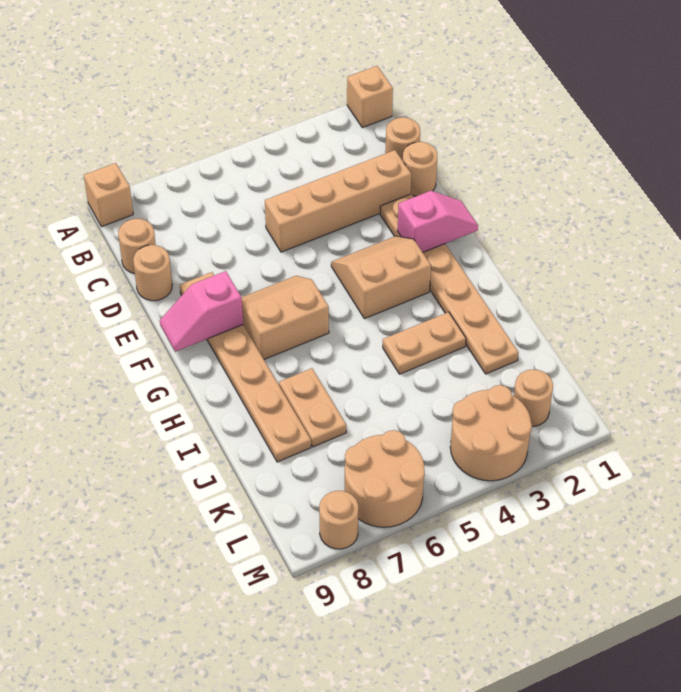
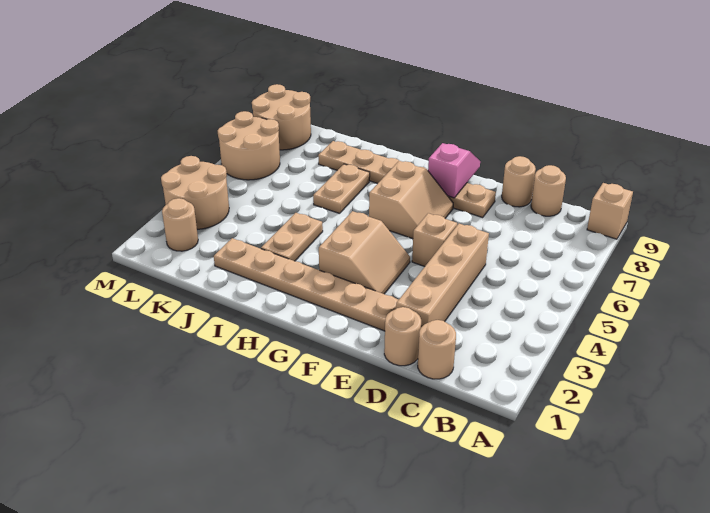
tan 1x1 brick [347,66,393,128] -> tan 1x1 brick moved to [412,213,457,267]
pink 1x2 slope [398,191,478,252] -> none
tan 1x2 plate [279,368,346,447] -> tan 1x2 plate turned to [313,164,370,214]
tan 1x1 round brick [319,491,358,549] -> tan 2x2 round brick [252,84,311,150]

